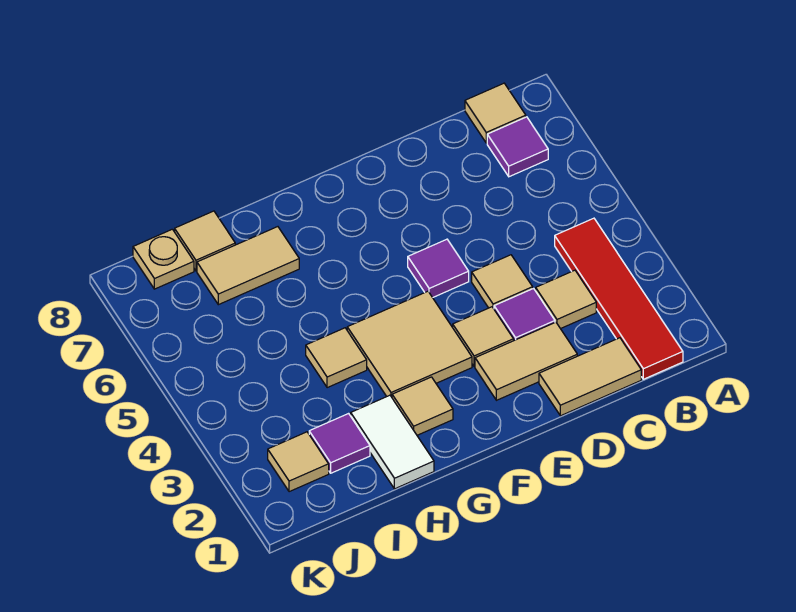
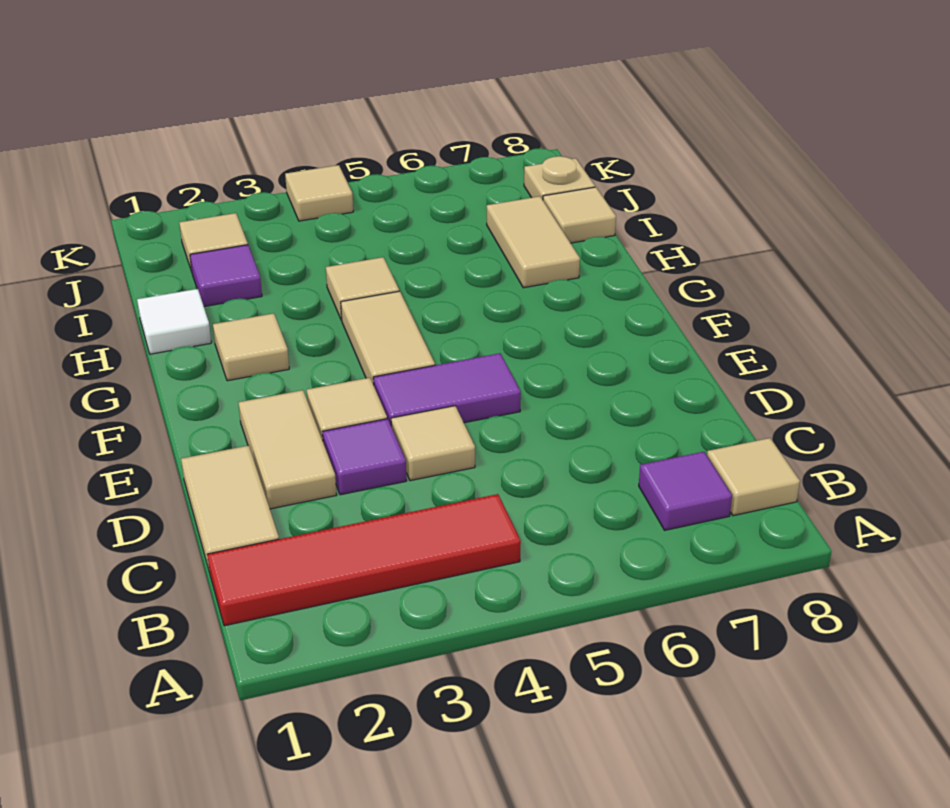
tan 1x1 tile [536,270,596,329] -> tan 1x1 tile moved to [285,165,353,221]
purple 1x1 tile [408,239,469,298] -> purple 1x2 tile [373,353,521,427]
tan 2x2 tile [347,291,472,397] -> tan 1x2 tile [341,291,435,385]
white 1x2 tile [351,395,434,489] -> white 1x1 tile [137,289,211,354]

